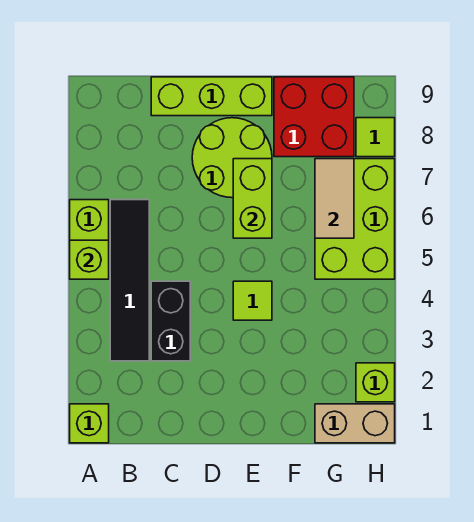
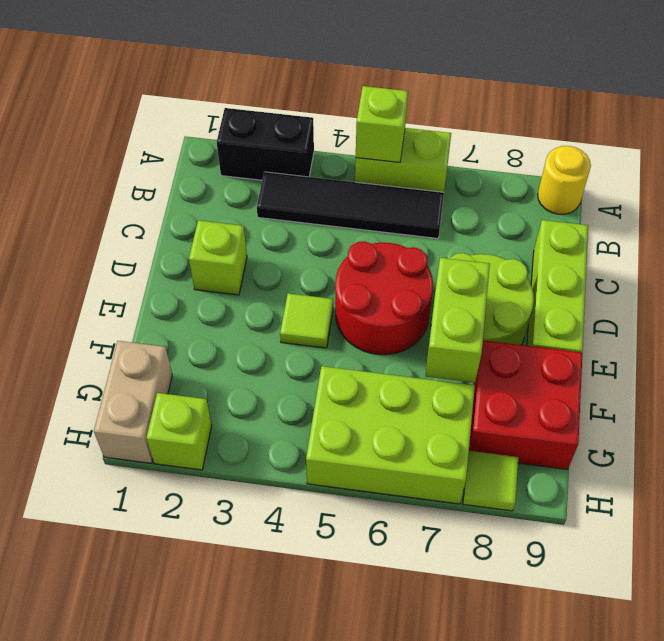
lime 1x1 brick [70,404,109,443] -> lime 1x1 brick moved to [189,220,247,295]
none -> yellow 1x1 round brick [538,146,591,214]
black 1x2 brick [151,281,190,361] -> black 1x2 brick moved to [217,108,314,180]
none -> red 2x2 round brick [335,241,433,355]
lime 1x2 brick [233,159,272,238] -> lime 1x2 brick turned to [425,258,490,383]
tan 1x2 tile [315,159,354,238] -> none

